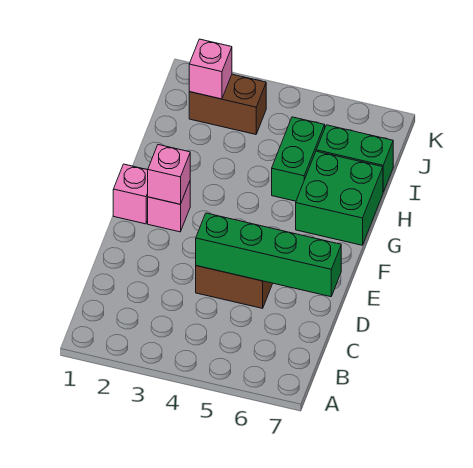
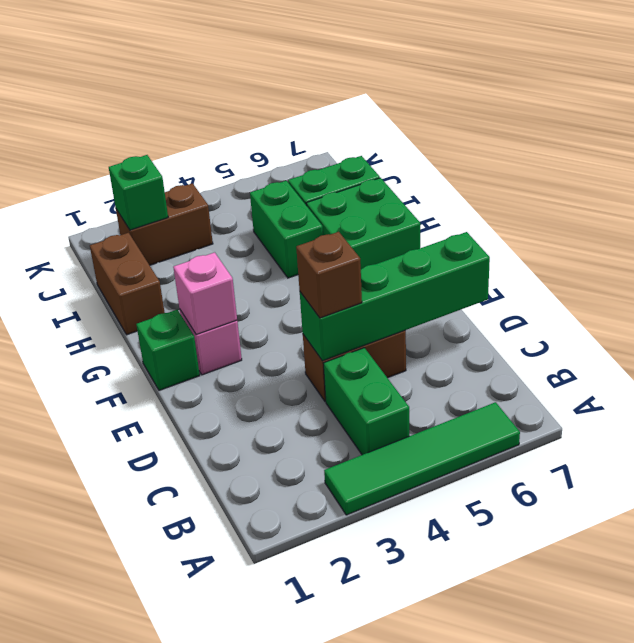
none -> green 1x4 tile [324,402,520,515]
none -> green 1x2 brick [323,348,409,455]
none -> brown 1x1 brick [296,232,362,318]
pink 1x1 brick [113,164,148,224] -> green 1x1 brick [136,310,200,390]
none -> brown 1x2 brick [90,233,165,335]
pink 1x1 brick [189,39,232,99] -> green 1x1 brick [109,155,168,230]

